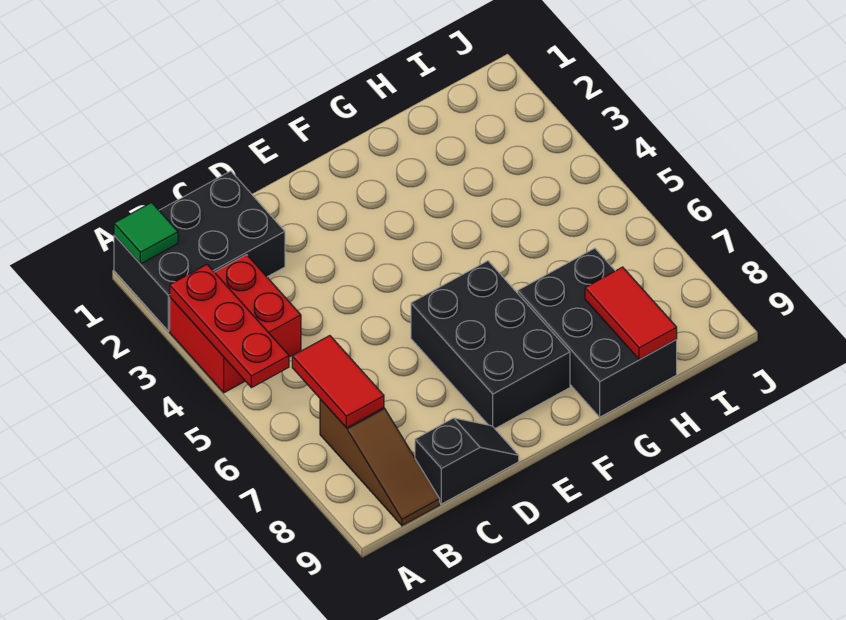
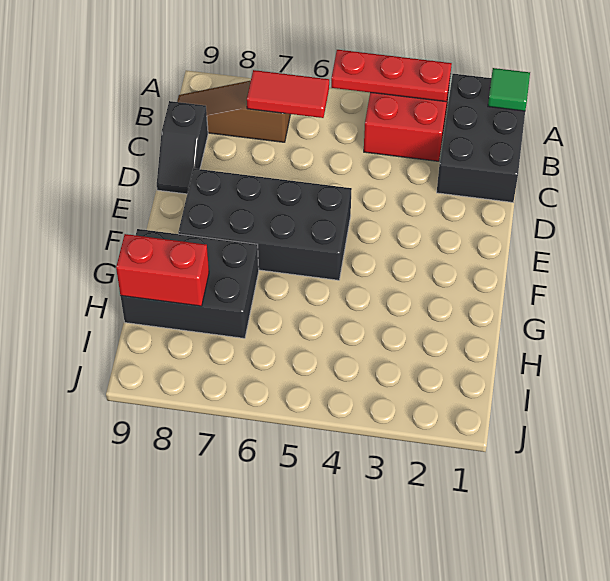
black 2x3 brick [411,261,570,428] -> black 2x4 brick [178,168,352,280]
red 1x2 tile [585,267,677,360] -> red 1x2 brick [116,234,209,306]

